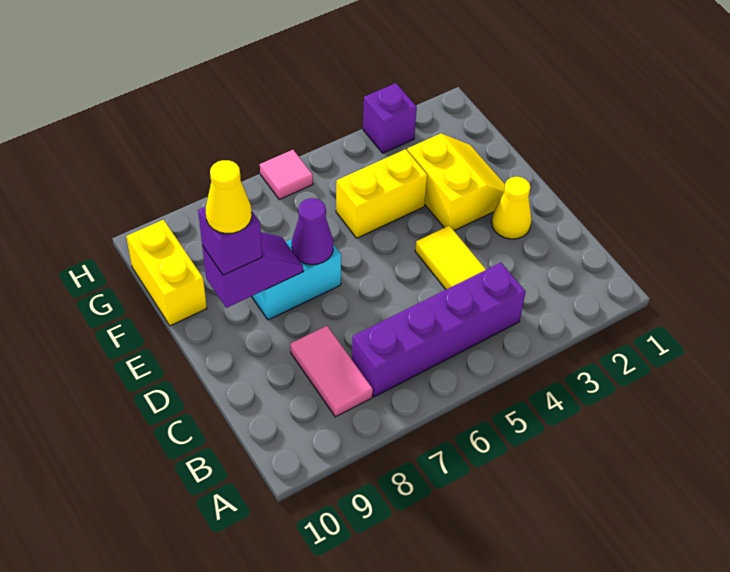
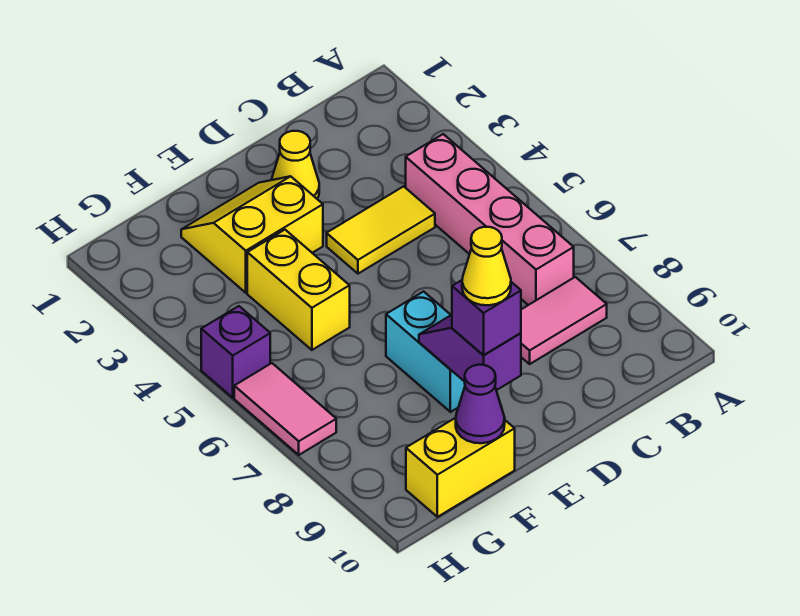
purple 1x4 brick [352,263,525,397] -> pink 1x4 brick [406,134,574,305]
purple 1x1 cone [292,198,333,265] -> purple 1x1 cone moved to [456,365,505,443]
purple 1x1 brick [363,83,417,153] -> purple 1x1 brick moved to [201,306,270,398]
pink 1x1 tile [260,150,313,199] -> pink 1x2 tile [234,363,336,455]

